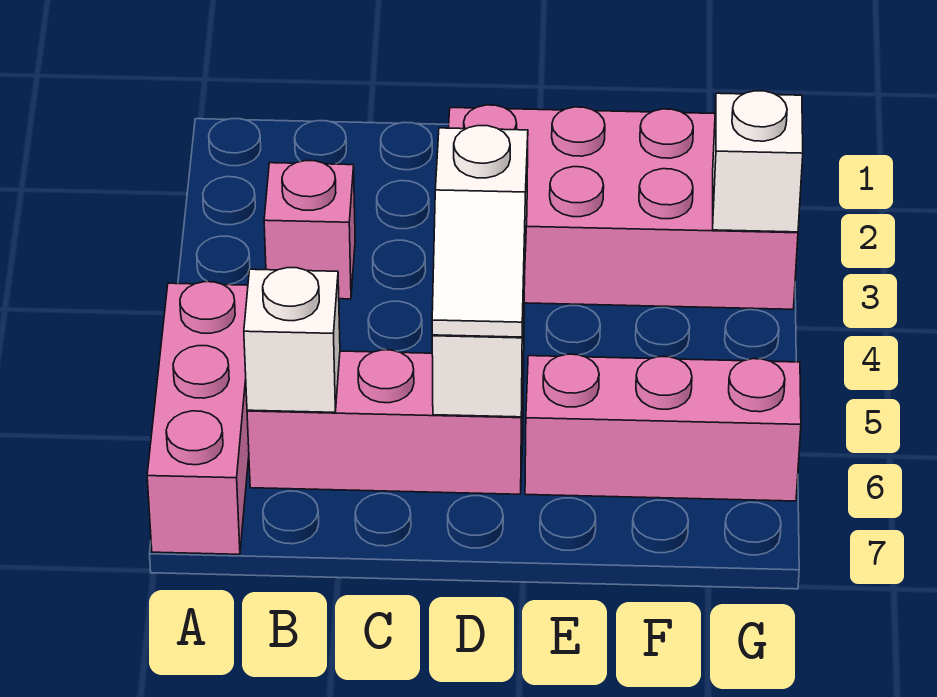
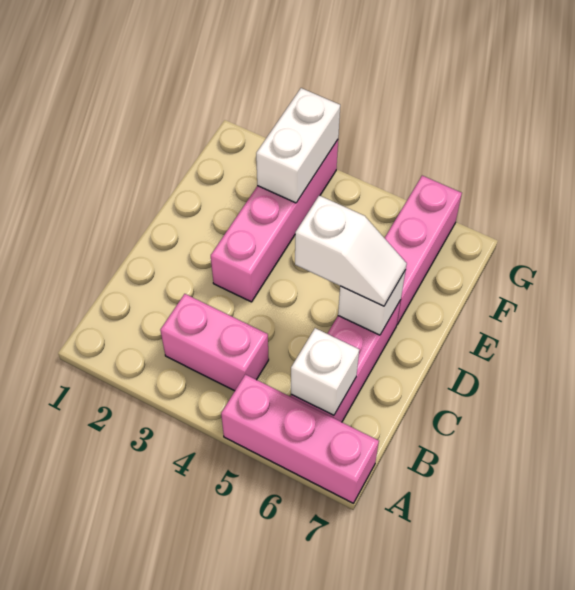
pink 1x1 brick [264,161,355,299] -> pink 1x2 brick [160,294,269,391]
pink 2x4 brick [449,105,798,309] -> pink 1x4 brick [211,140,338,302]
white 1x1 brick [713,91,803,232] -> white 1x2 brick [256,88,340,203]

